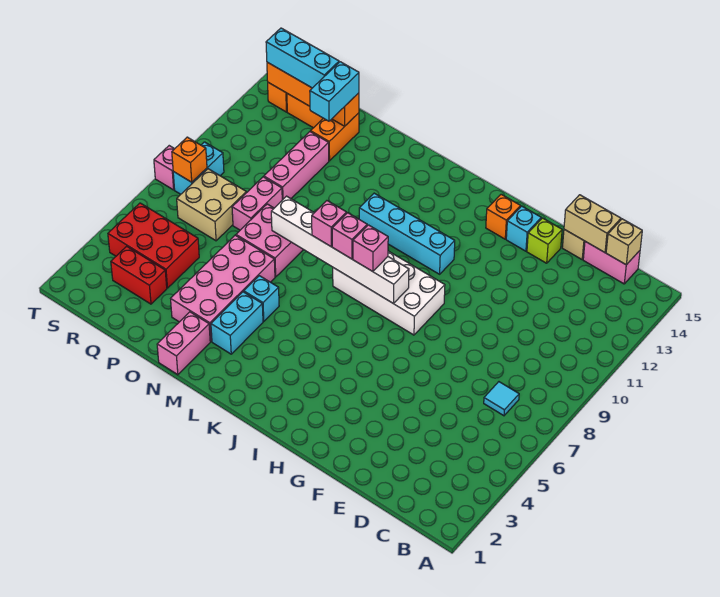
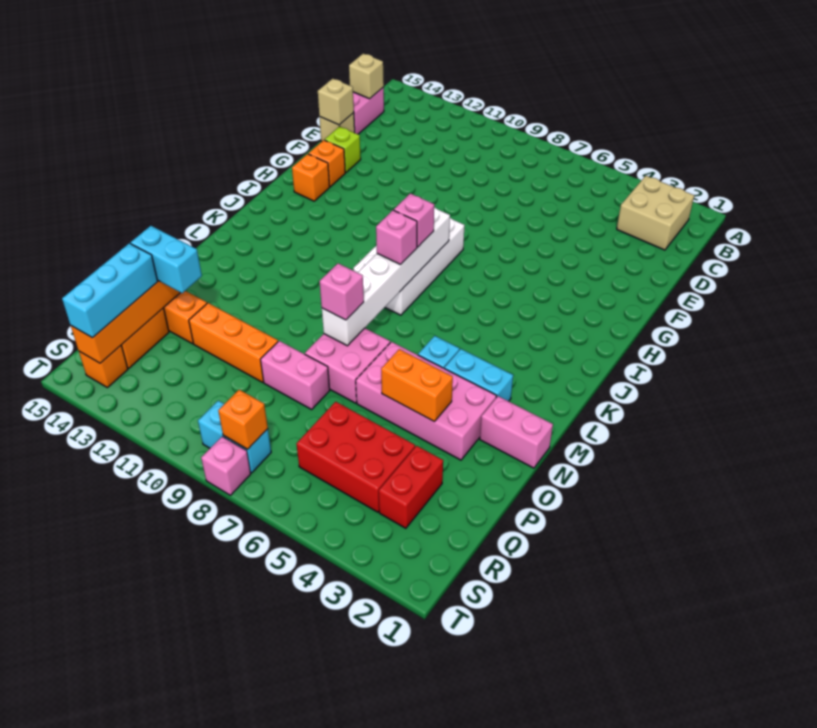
cyan 1x1 tile [484,382,519,416] -> none
tan 1x2 brick [564,195,621,252] -> tan 1x1 brick [318,79,354,125]
cyan 1x1 brick [506,206,541,251] -> orange 1x1 brick [308,140,345,187]
cyan 1x4 brick [359,193,455,274] -> none
pink 1x1 brick [312,201,347,247] -> pink 1x1 brick moved to [320,263,364,320]
none -> orange 1x2 brick [381,349,453,421]
pink 1x3 brick [264,132,329,200] -> orange 1x3 brick [189,303,278,382]
red 2x3 brick [108,203,199,288] -> red 2x3 brick turned to [297,402,415,512]
tan 2x2 brick [177,169,246,241] -> tan 2x2 brick moved to [617,176,694,250]

